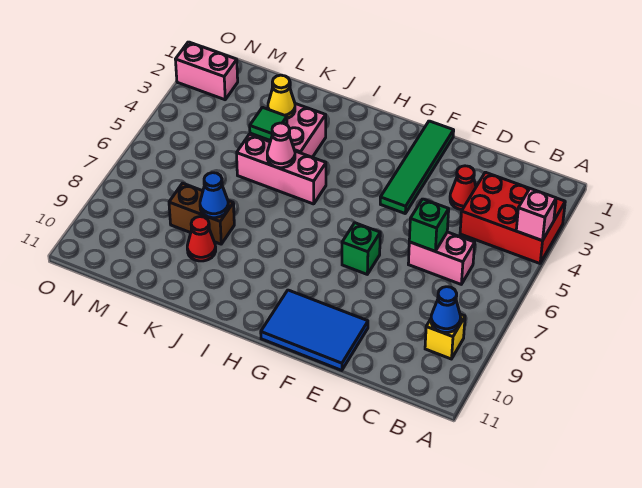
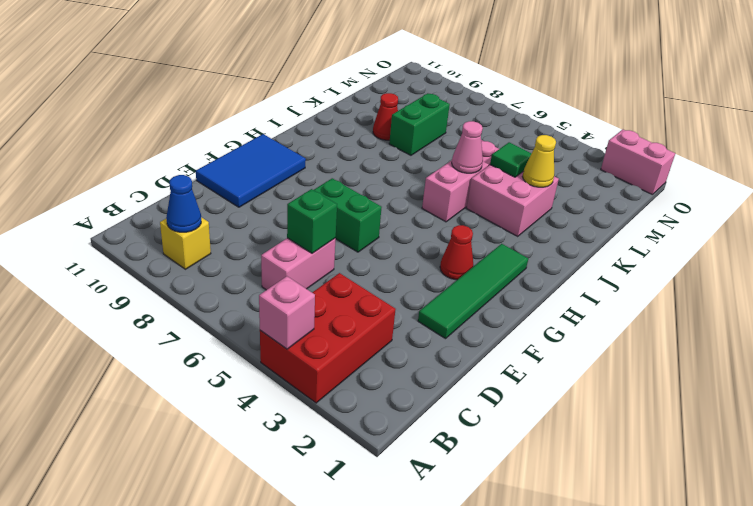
red 1x1 cone [450,166,476,210] -> red 1x1 cone moved to [440,225,473,280]
green 1x4 tile [380,121,454,213] -> green 1x4 tile turned to [418,244,528,339]
green 1x1 brick [342,223,380,274] -> green 1x2 brick [314,178,382,252]
brown 1x2 brick [169,183,234,244] -> green 1x2 brick [389,94,450,155]
blue 1x1 cone [200,173,228,218] -> none
pink 1x2 brick [175,42,238,100] -> pink 1x2 brick turned to [601,130,675,194]

